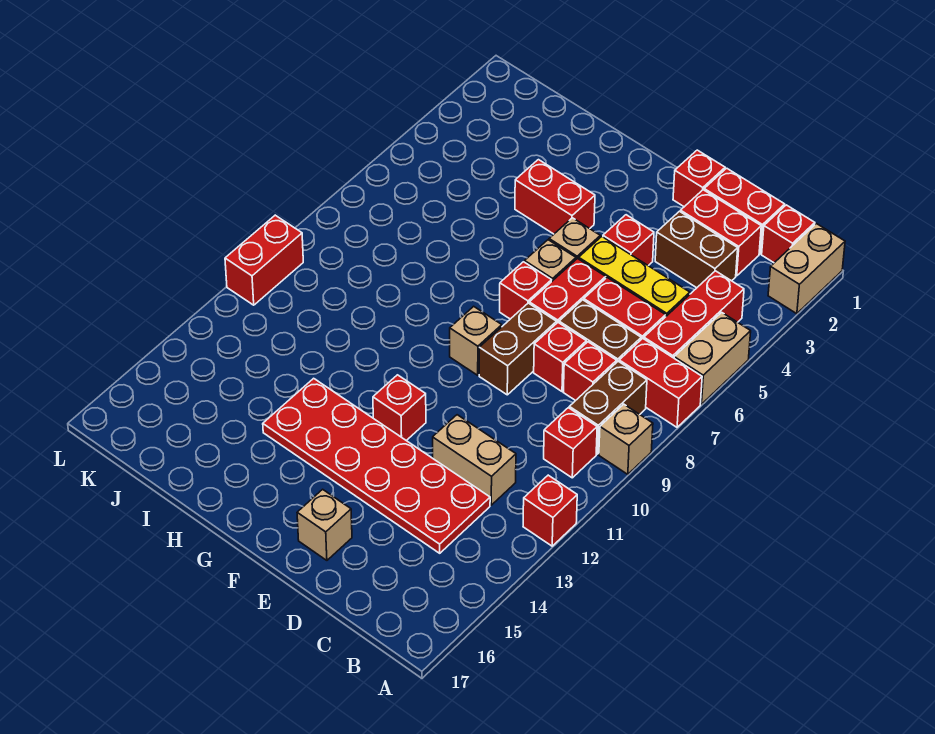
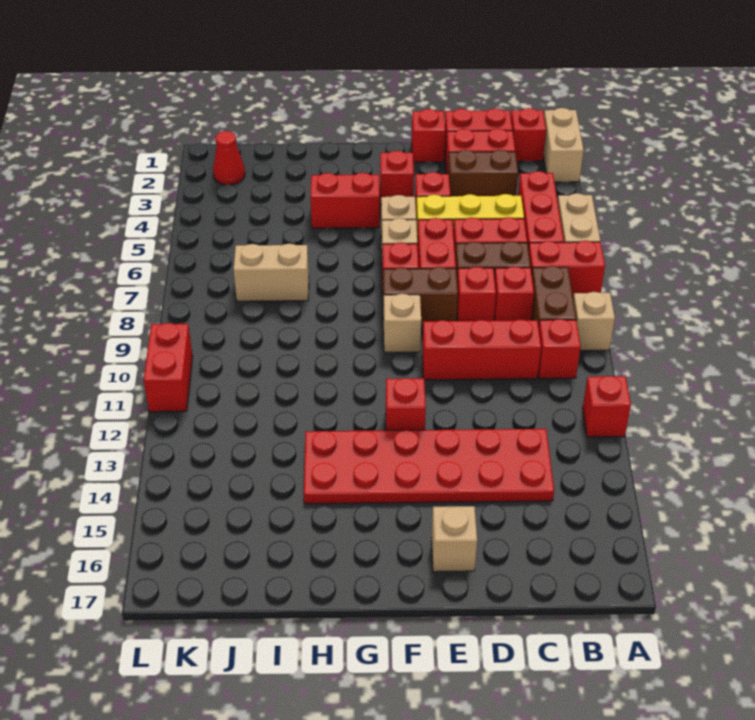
none -> red 1x3 brick [422,319,541,380]
tan 1x2 brick [433,415,516,505] -> tan 1x2 brick moved to [234,244,309,301]
brown 1x2 brick [479,303,556,395] -> brown 1x2 brick turned to [383,267,458,325]
none -> red 1x1 brick [380,151,414,197]
none -> red 1x1 cone [213,131,245,185]

